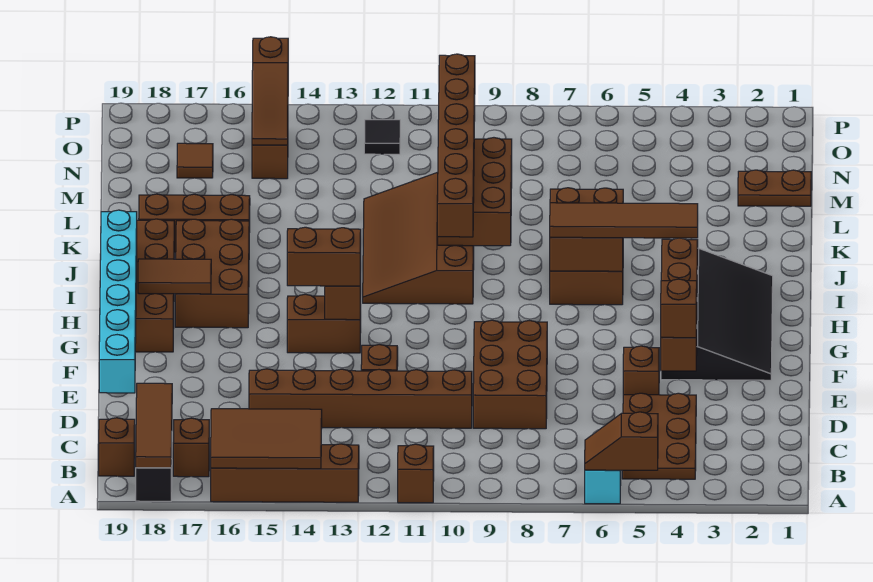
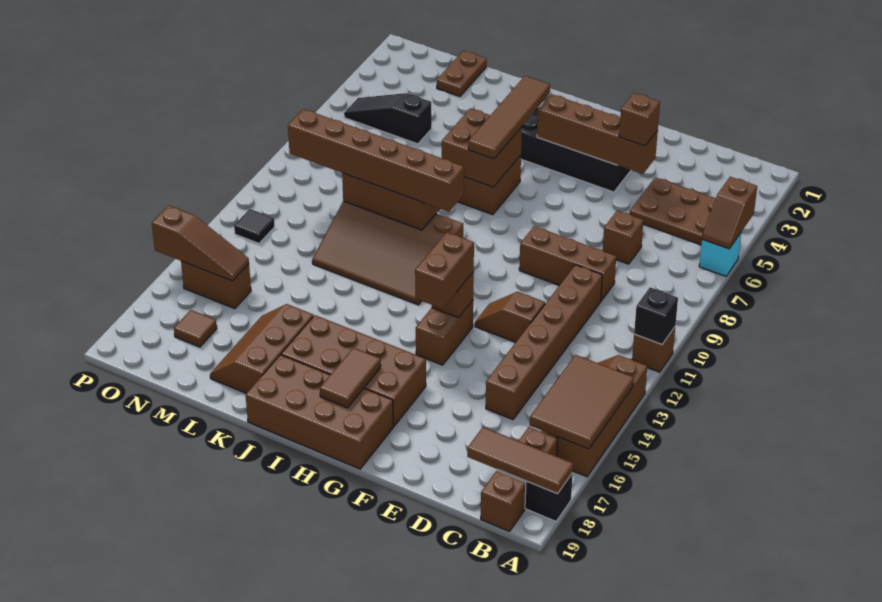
none -> black 1x1 brick [634,287,678,344]
brown 2x3 brick [473,320,547,429] -> brown 1x3 brick [519,226,616,301]
cyan 1x6 brick [99,210,137,393] -> none
brown 1x1 brick [623,346,659,395] -> brown 1x1 brick moved to [603,211,644,264]
brown 2x3 brick [175,219,249,328] -> brown 2x4 brick [281,315,426,426]
none -> black 1x3 slope [344,93,432,144]

